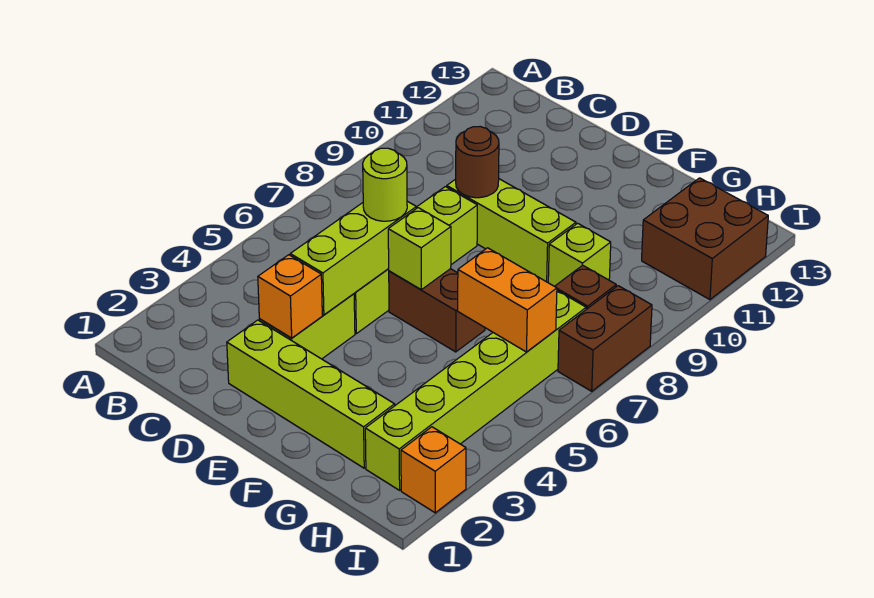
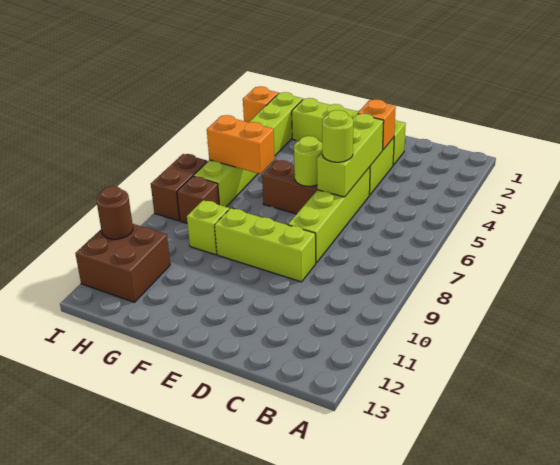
brown 1x1 round brick [456,127,499,198] -> brown 1x1 round brick moved to [96,186,133,239]
lime 1x1 brick [388,208,451,290] -> lime 1x1 round brick [294,136,322,186]

